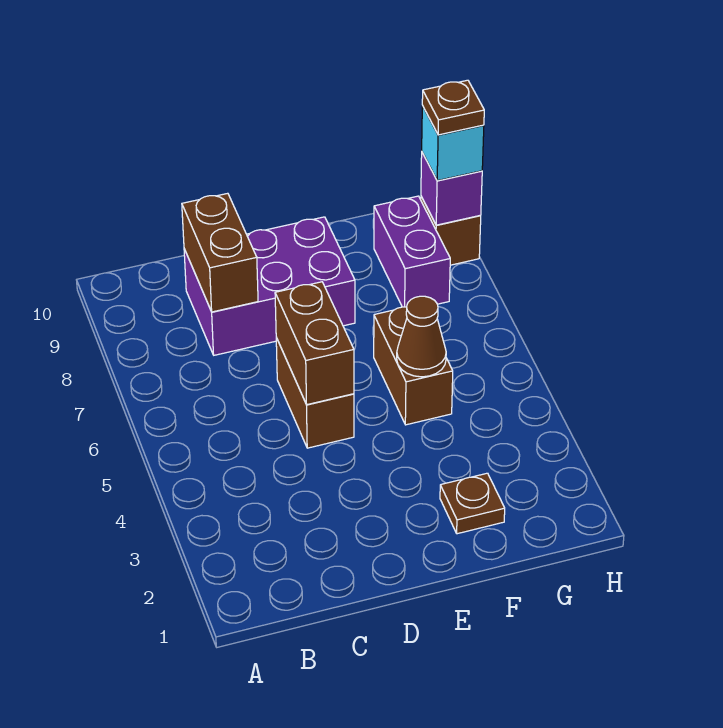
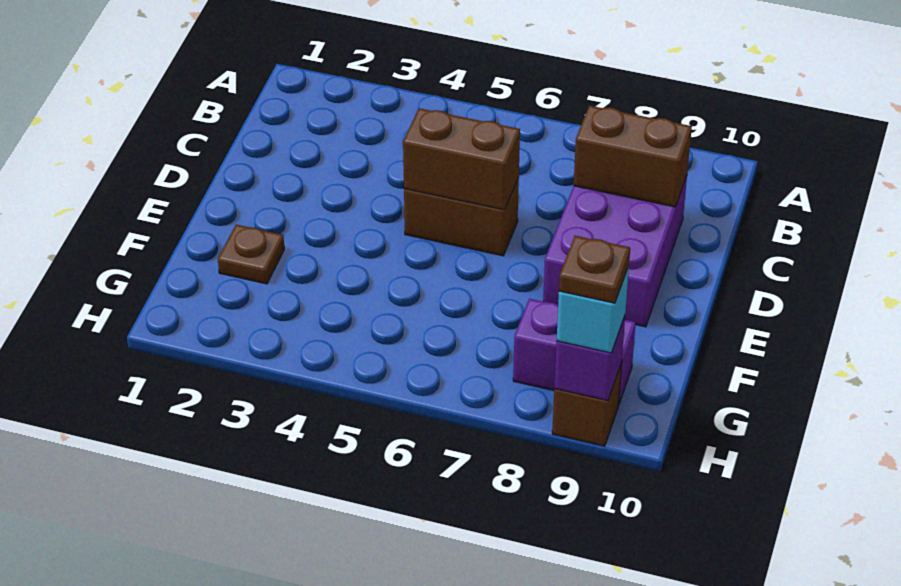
brown 1x2 brick [374,307,453,425] -> none
brown 1x1 cone [397,296,446,377] -> none

